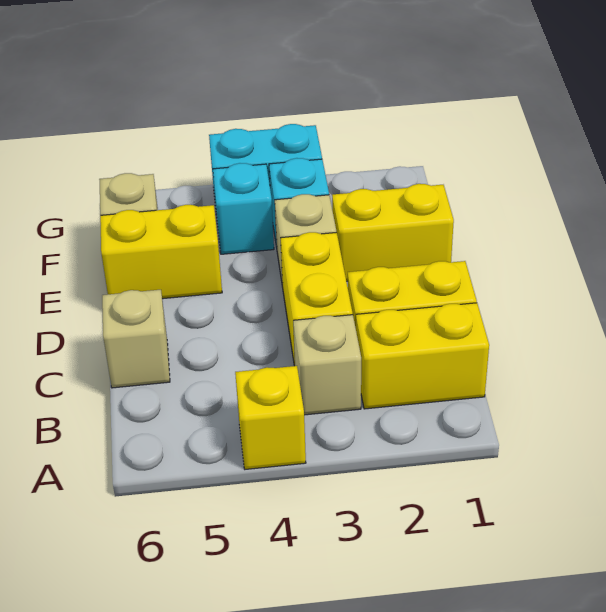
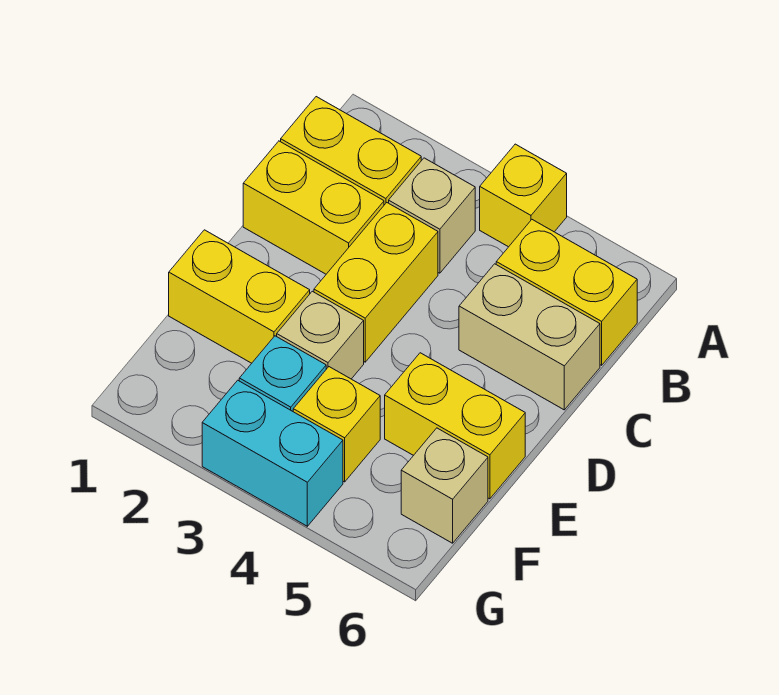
none -> yellow 1x2 brick [496,220,637,365]
tan 1x1 brick [102,290,170,388] -> tan 1x2 brick [459,264,600,410]
cyan 1x1 brick [213,163,274,254] -> yellow 1x1 brick [293,367,380,482]

